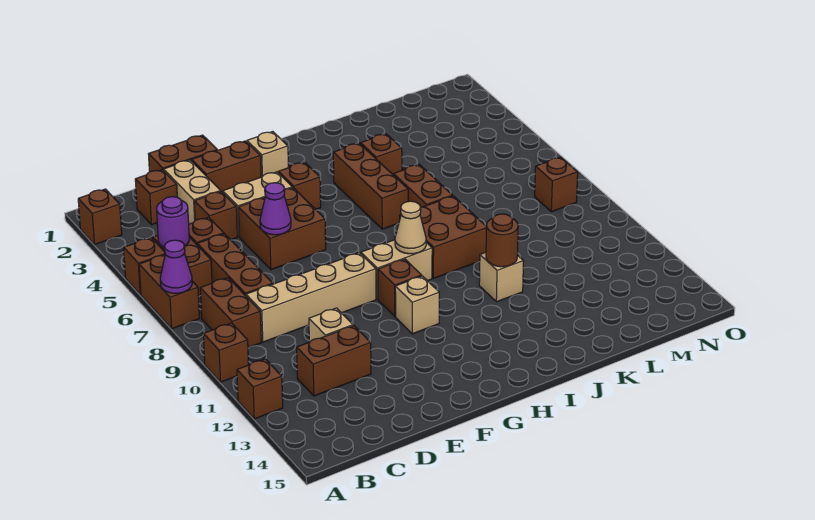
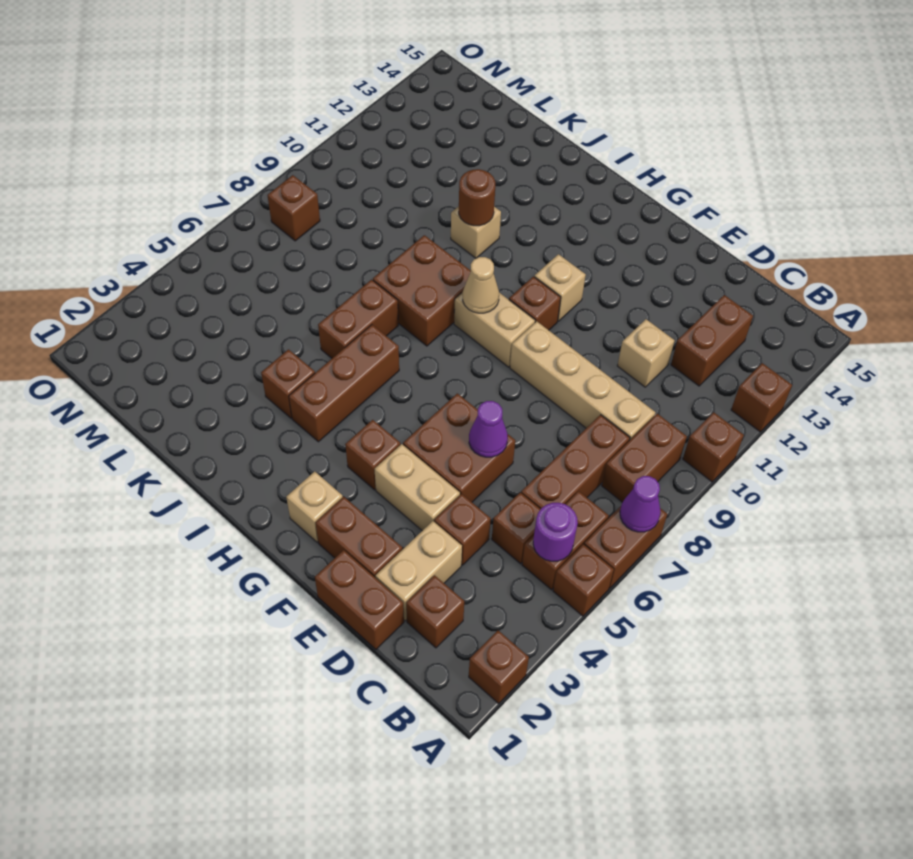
brown 1x2 brick [297,326,371,396] -> brown 1x2 brick turned to [671,295,753,386]

